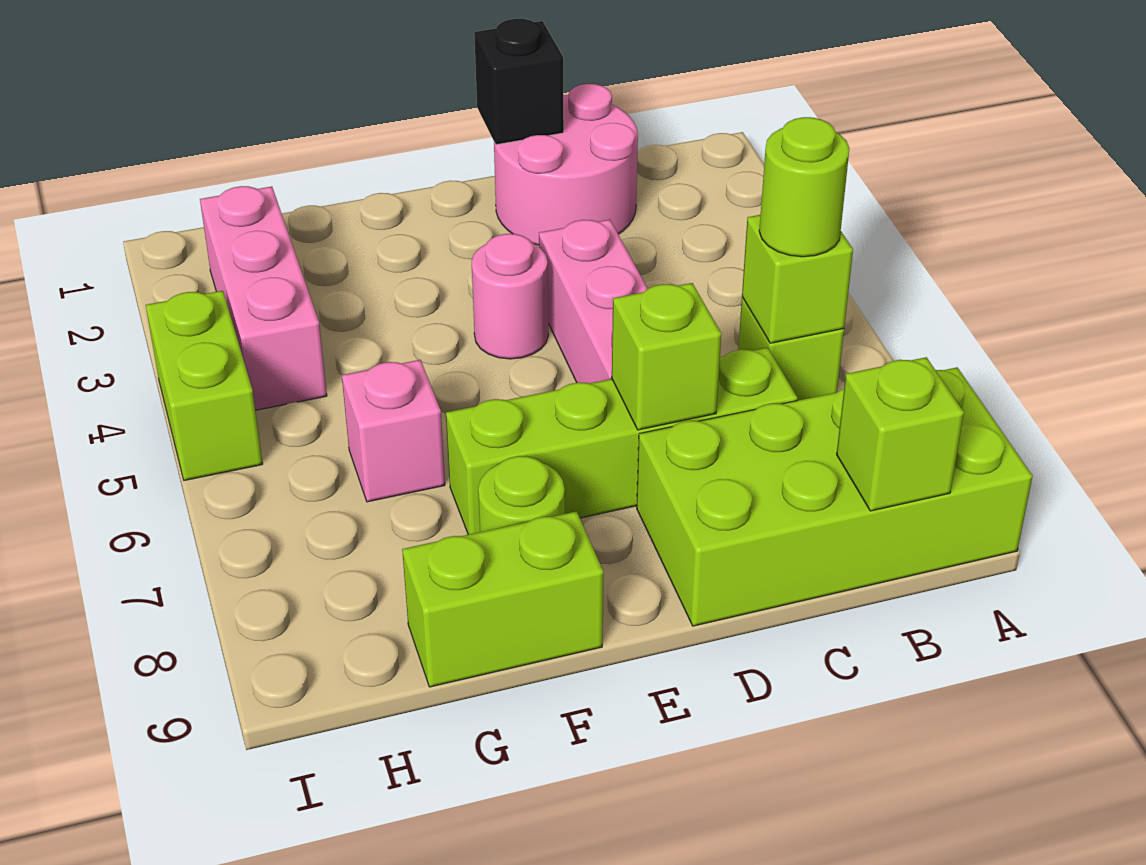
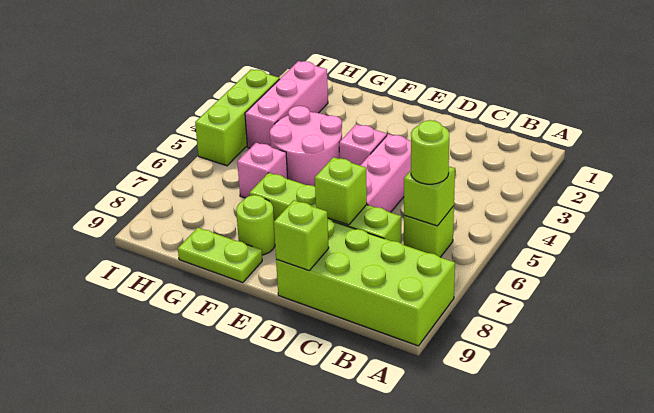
lime 1x1 brick [837,357,964,511] -> lime 1x1 brick moved to [274,200,329,271]
pink 2x2 round brick [494,84,638,245] -> pink 2x2 round brick moved to [270,106,342,186]
black 1x1 brick [474,19,564,145] -> none
pink 1x1 round brick [472,234,548,359] -> pink 1x1 brick [339,124,387,165]
lime 1x2 brick [402,511,604,687] -> lime 1x2 plate [178,228,262,283]
lime 1x2 brick [146,291,263,481] -> lime 1x3 brick [195,69,279,166]

